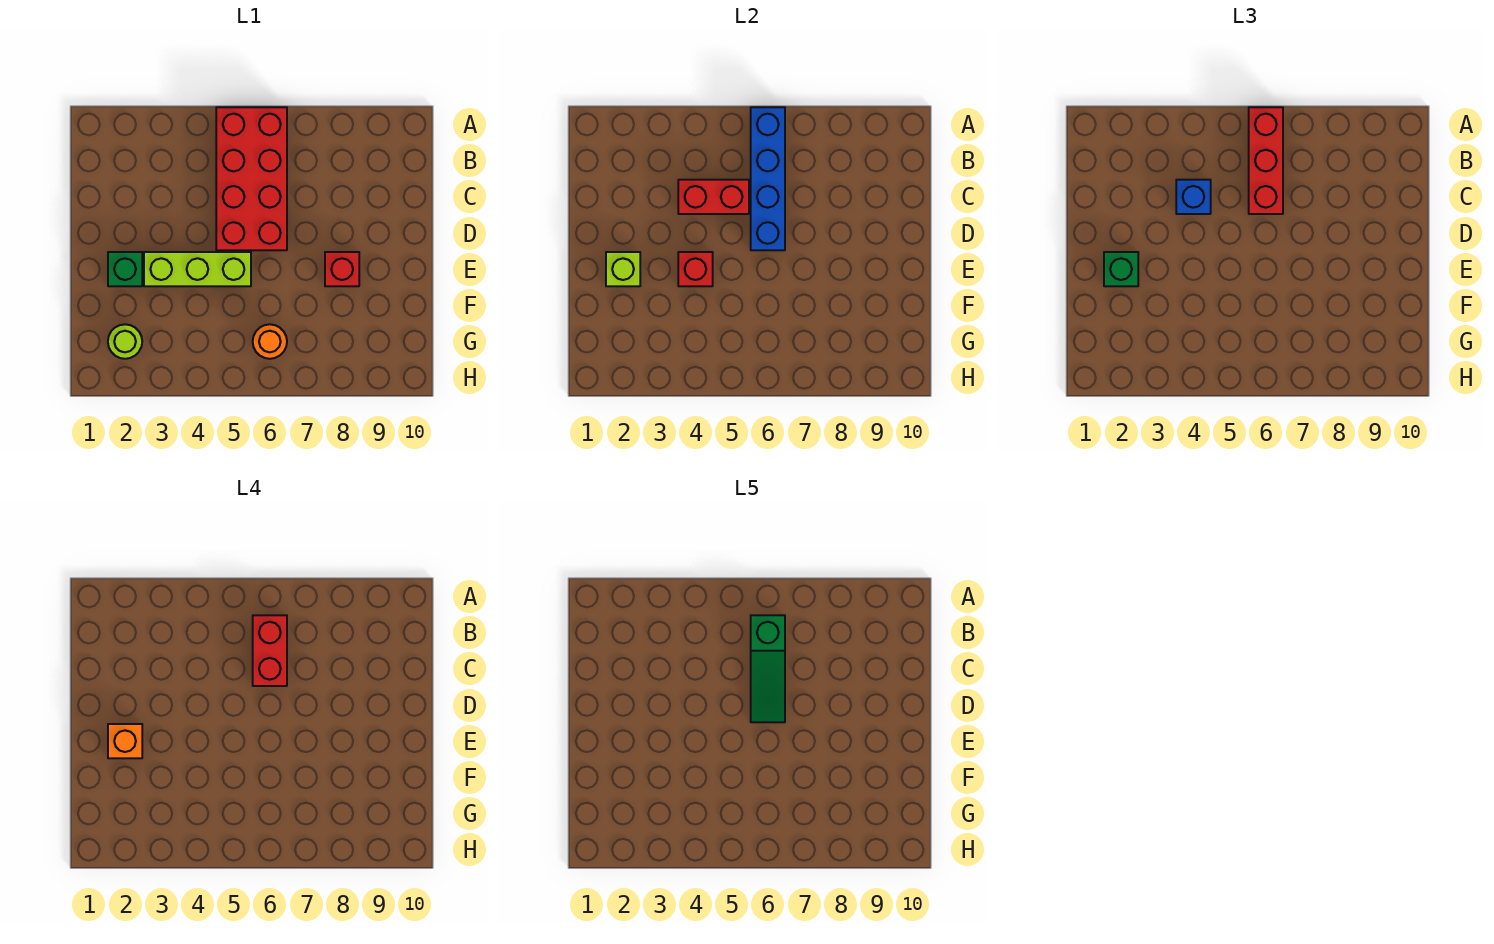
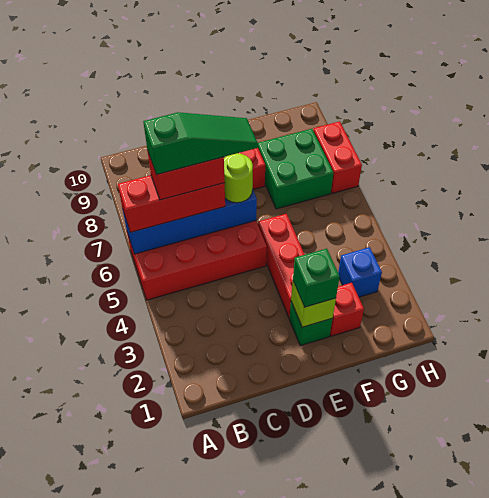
red 1x2 brick [678,180,749,214] -> red 1x2 brick moved to [313,121,362,193]
blue 1x1 brick [1176,180,1211,214] -> blue 1x1 brick moved to [338,247,382,297]
orange 1x1 brick [108,724,142,758] -> none
lime 1x3 brick [144,252,251,286] -> red 1x3 brick [258,214,305,318]
red 1x1 brick [678,252,713,286] -> red 1x1 brick moved to [330,283,364,336]
none -> green 2x2 brick [258,129,333,209]
lime 1x1 round brick [108,324,142,359] -> lime 1x1 round brick moved to [224,153,253,203]
orange 1x1 round brick [253,324,287,359] -> none

